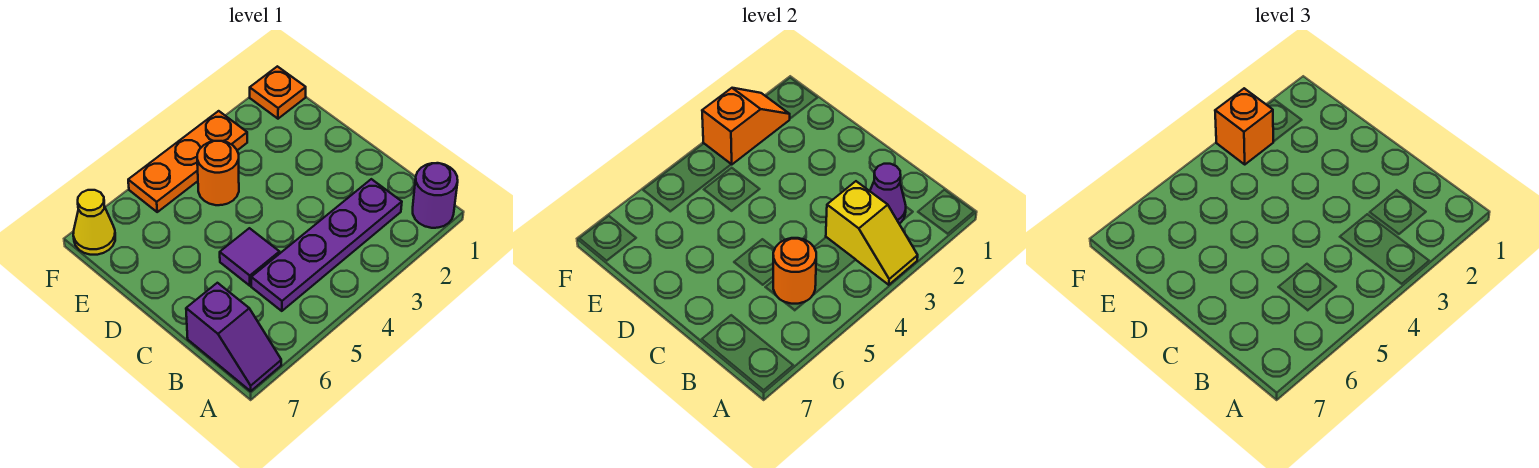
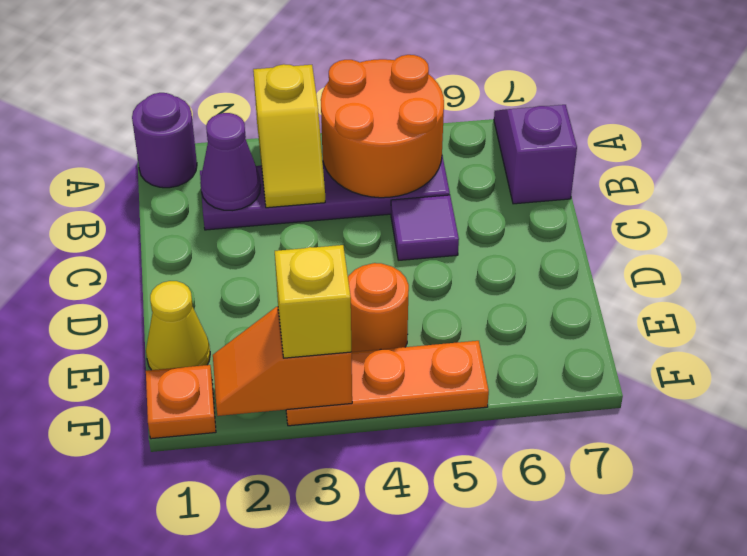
yellow 1x2 slope [826,181,918,285] -> yellow 1x2 slope turned to [253,64,325,208]
orange 1x1 round brick [773,238,816,304] -> orange 2x2 round brick [321,55,444,198]
orange 1x1 brick [1215,88,1273,164] -> yellow 1x1 brick [275,245,351,358]
yellow 1x1 cone [73,190,115,255] -> yellow 1x1 cone moved to [146,281,210,370]

